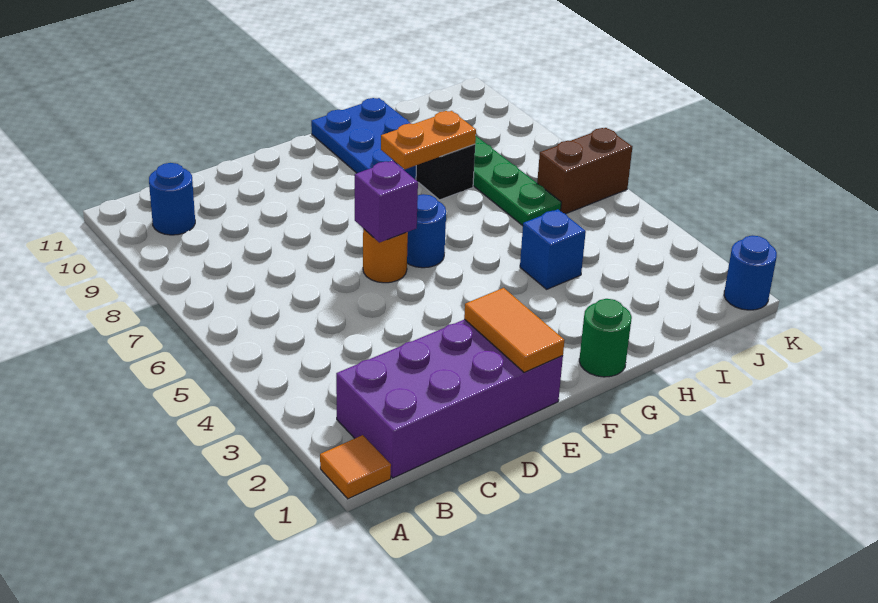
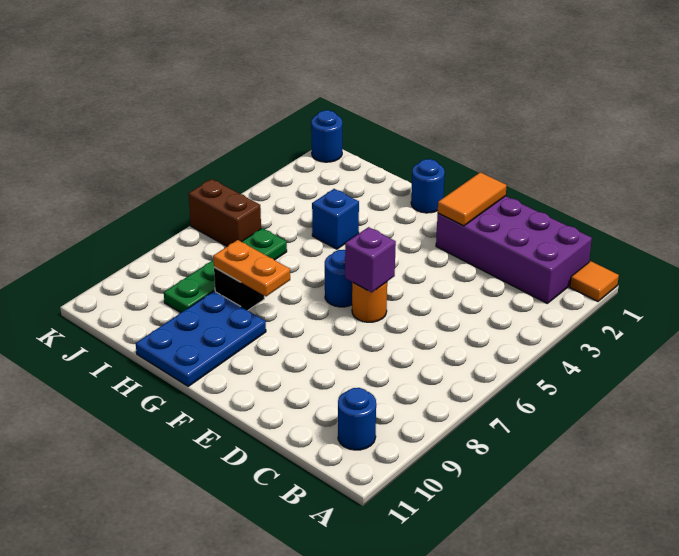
green 1x1 round brick [579,299,632,377] -> blue 1x1 round brick [411,159,445,213]

